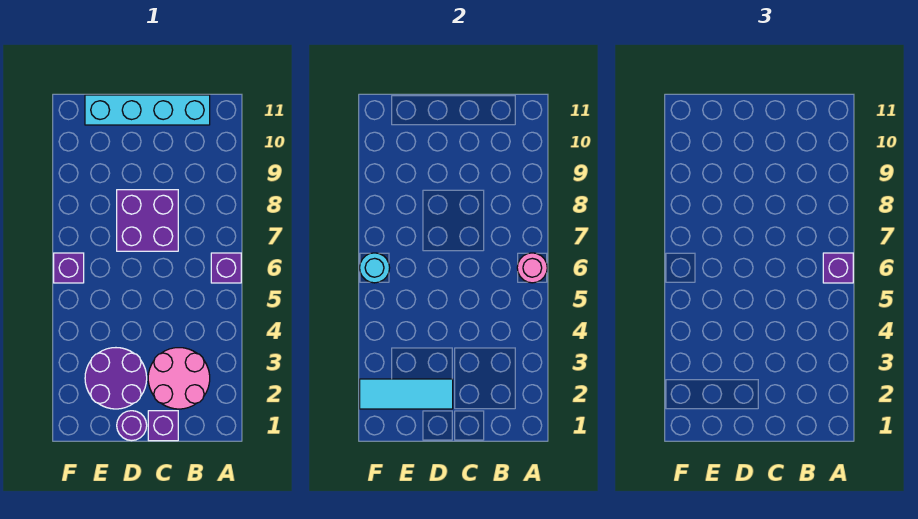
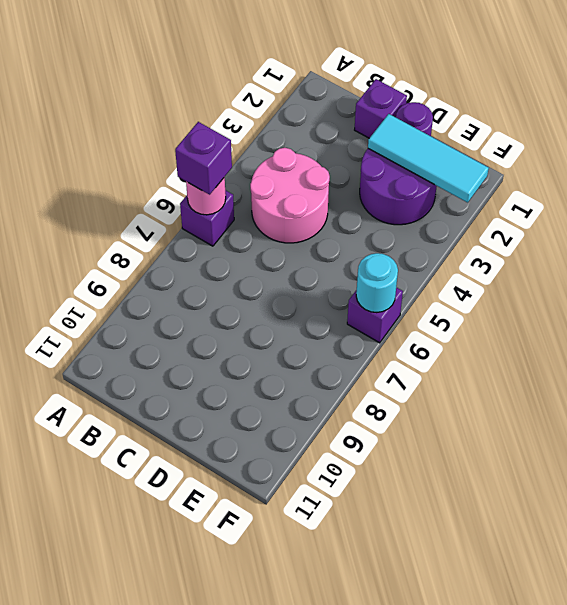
pink 2x2 round brick [148,348,210,409] -> pink 2x2 round brick moved to [250,148,330,243]
cyan 1x4 brick [85,95,210,125] -> none
purple 2x2 brick [117,190,178,251] -> none

